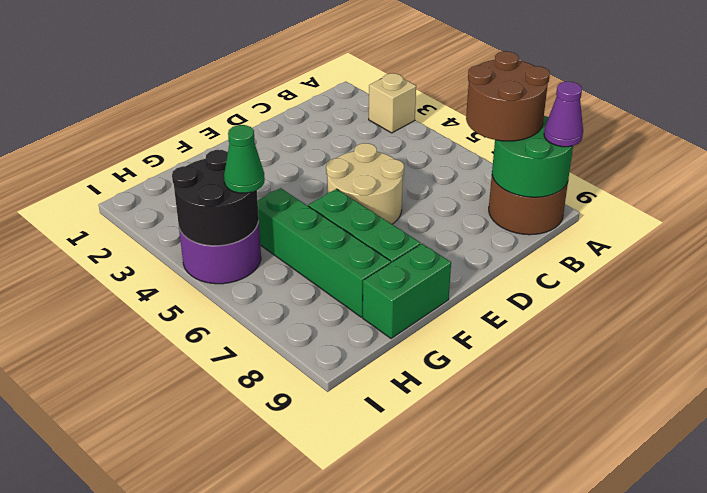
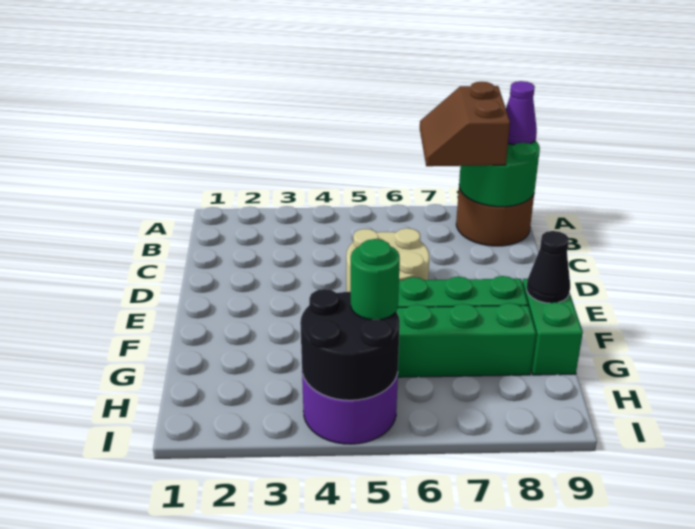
tan 1x1 brick [369,73,416,133] -> none
brown 2x2 round brick [466,51,550,141] -> brown 2x2 slope [420,82,510,166]
none -> black 1x1 cone [527,231,570,303]
green 1x1 cone [224,125,265,193] -> green 1x1 round brick [351,239,400,320]

